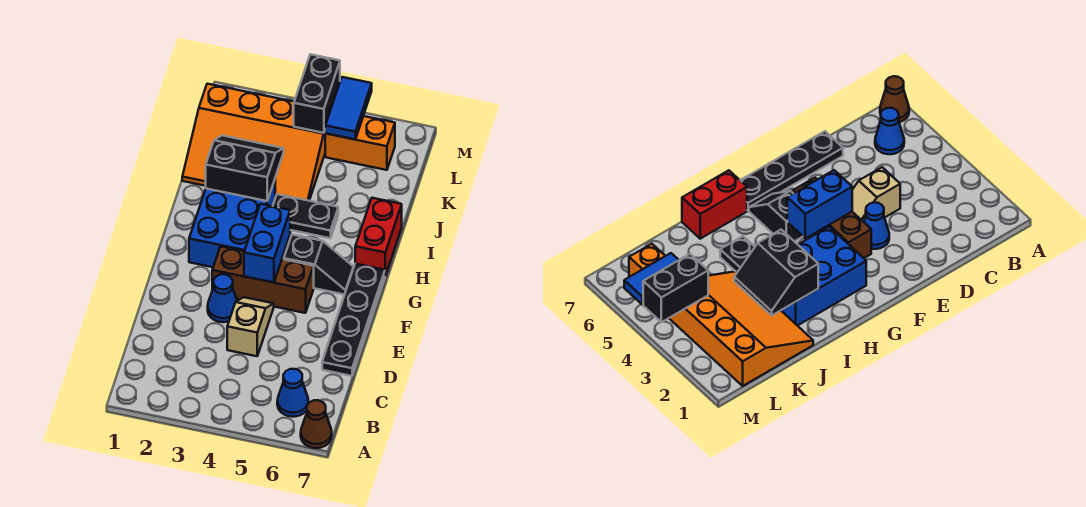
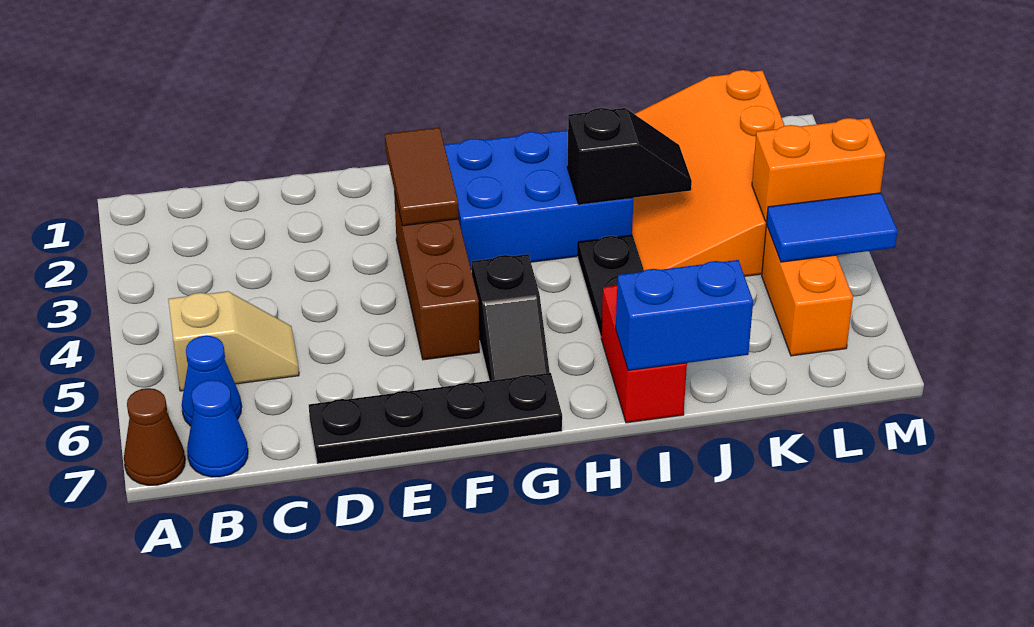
tan 1x2 slope [227,297,274,356] -> tan 1x2 slope moved to [168,291,299,391]
blue 1x1 cone [208,274,237,322] -> blue 1x1 cone moved to [187,380,248,477]
none -> brown 1x2 tile [385,127,459,226]
blue 1x2 brick [244,204,290,282] -> blue 1x2 brick moved to [616,260,753,371]
red 1x2 brick [355,198,402,276] -> red 1x2 brick turned to [601,285,687,423]
black 2x2 slope [206,135,284,201] -> black 1x2 slope [567,108,692,204]
black 1x2 brick [294,54,340,133] -> orange 1x2 brick [752,118,885,222]

